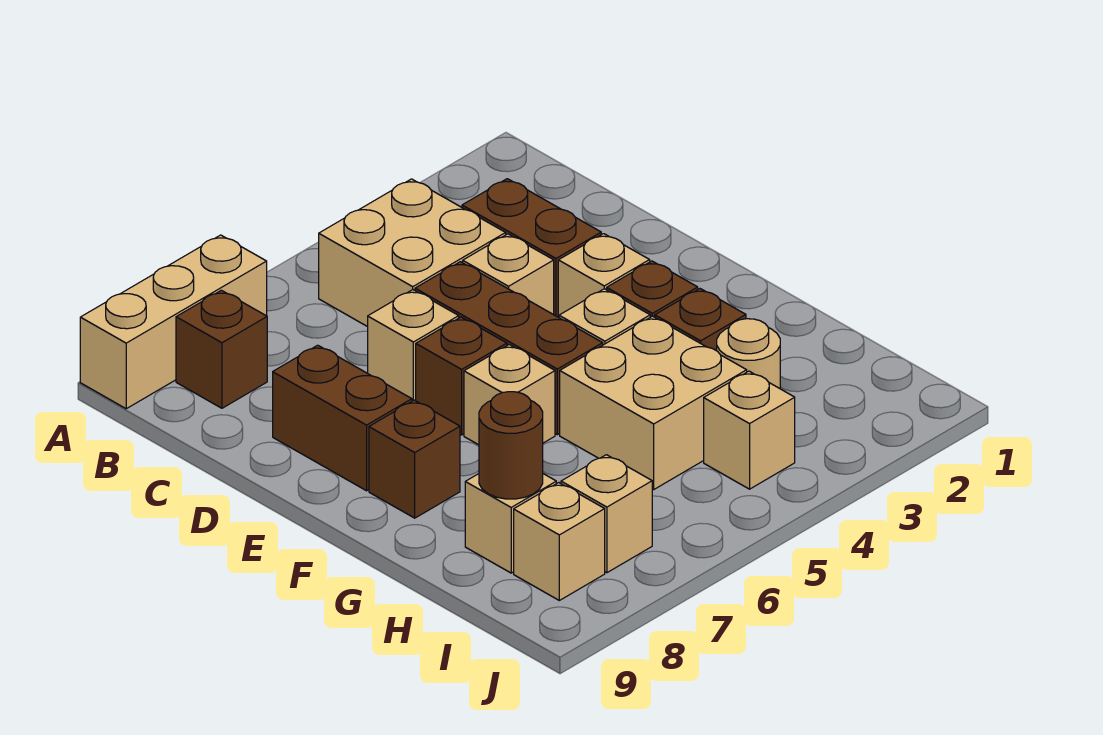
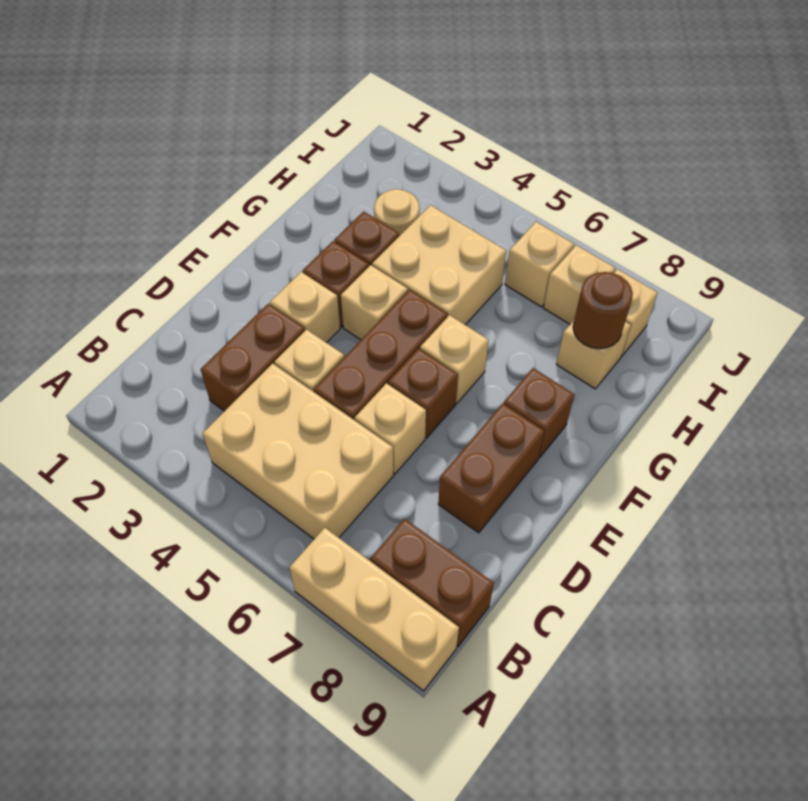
tan 2x2 brick [319,179,506,327] -> tan 2x3 brick [203,363,394,539]
brown 1x1 brick [176,290,267,408] -> brown 1x2 brick [371,519,494,647]
tan 1x1 brick [704,371,795,489] -> tan 1x1 brick moved to [505,222,574,307]

